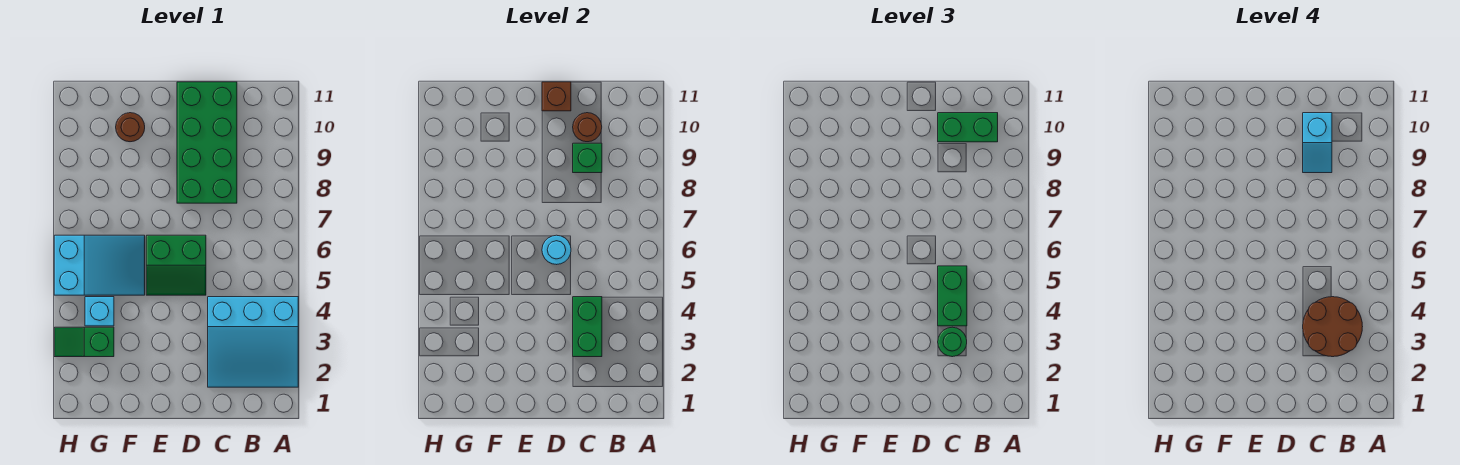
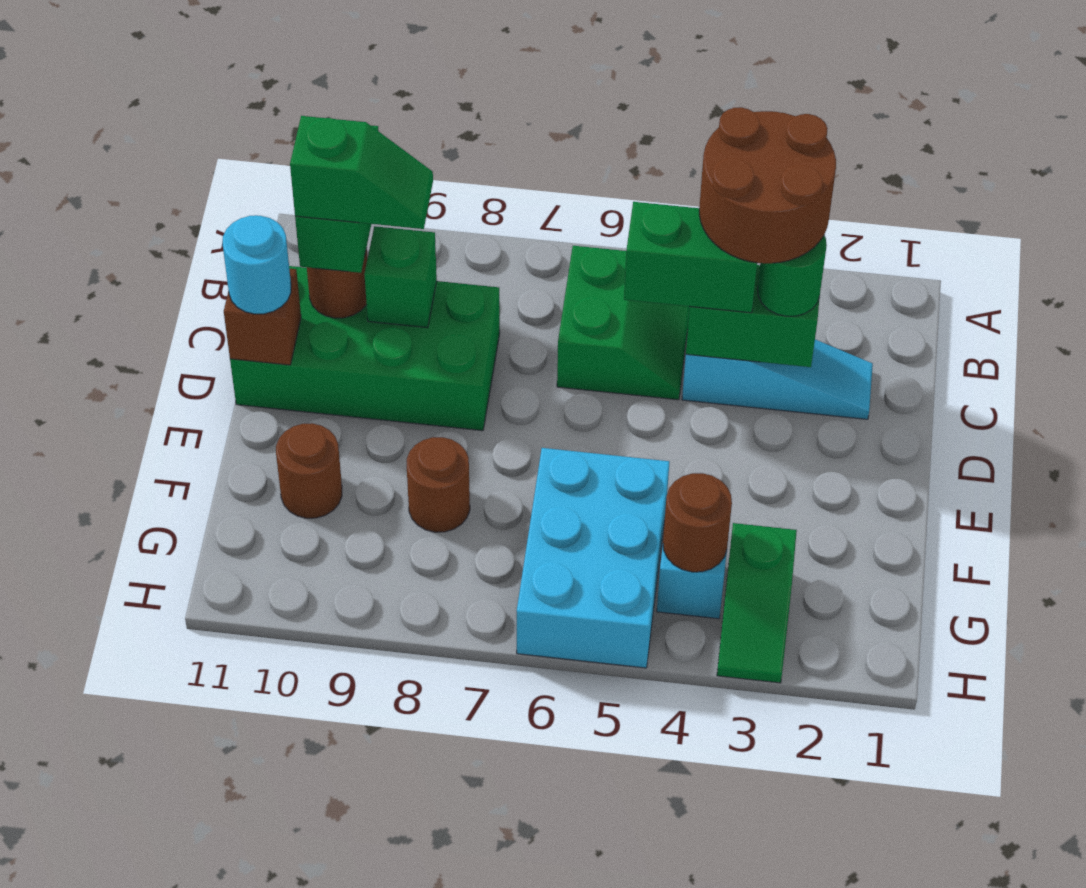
cyan 3x3 slope [208,297,298,387] -> cyan 1x3 slope [682,339,873,419]
cyan 1x2 slope [1303,113,1332,173] -> green 1x2 slope [290,116,433,229]
green 2x2 slope [146,235,206,295] -> green 2x2 slope moved to [557,246,689,400]
cyan 1x1 round brick [542,235,571,265] -> cyan 1x1 round brick moved to [223,215,291,314]
cyan 2x3 slope [54,235,145,295] -> cyan 2x3 brick [517,448,669,668]
none -> brown 1x1 round brick [407,437,470,532]
none -> brown 1x1 round brick [663,473,732,572]

